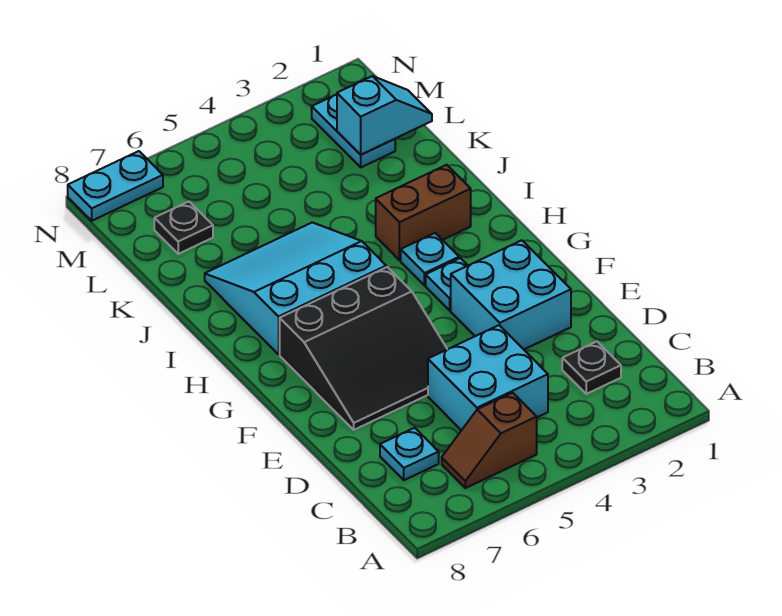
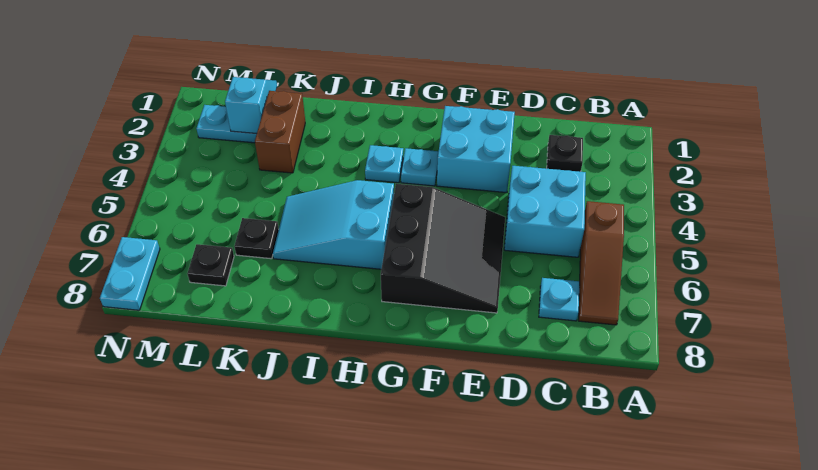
brown 1x2 slope [442,393,537,488] -> brown 1x3 slope [579,201,624,325]
cyan 3x3 slope [205,222,386,354] -> cyan 2x3 slope [273,180,394,269]
brown 1x2 brick [376,165,471,260] -> brown 1x2 brick moved to [255,91,305,173]
none -> black 1x1 plate [234,218,279,259]

